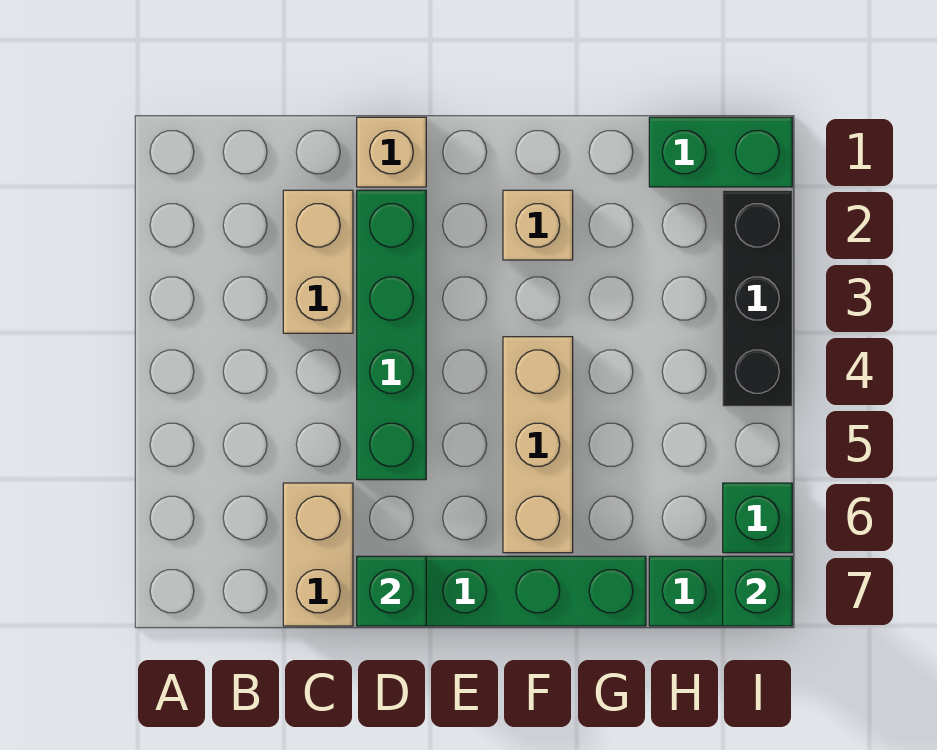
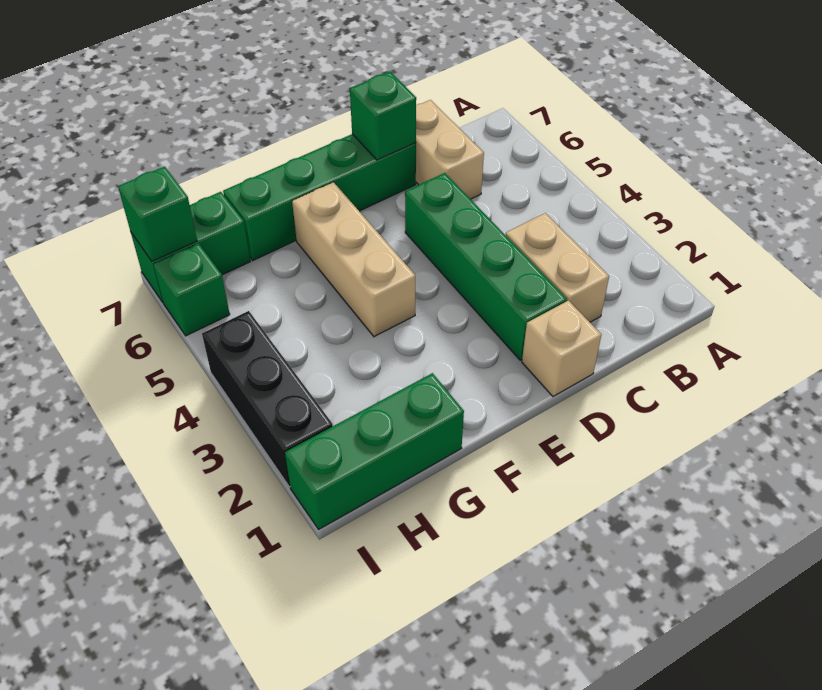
tan 1x1 brick [503,190,573,260] -> none
green 1x2 brick [649,117,792,187] -> green 1x3 brick [285,373,464,529]

